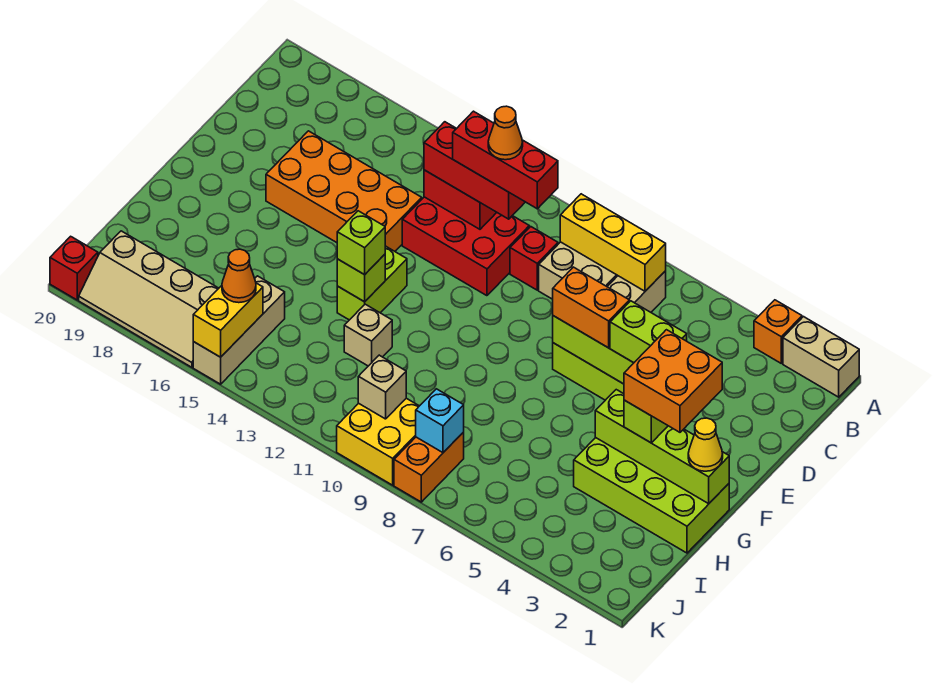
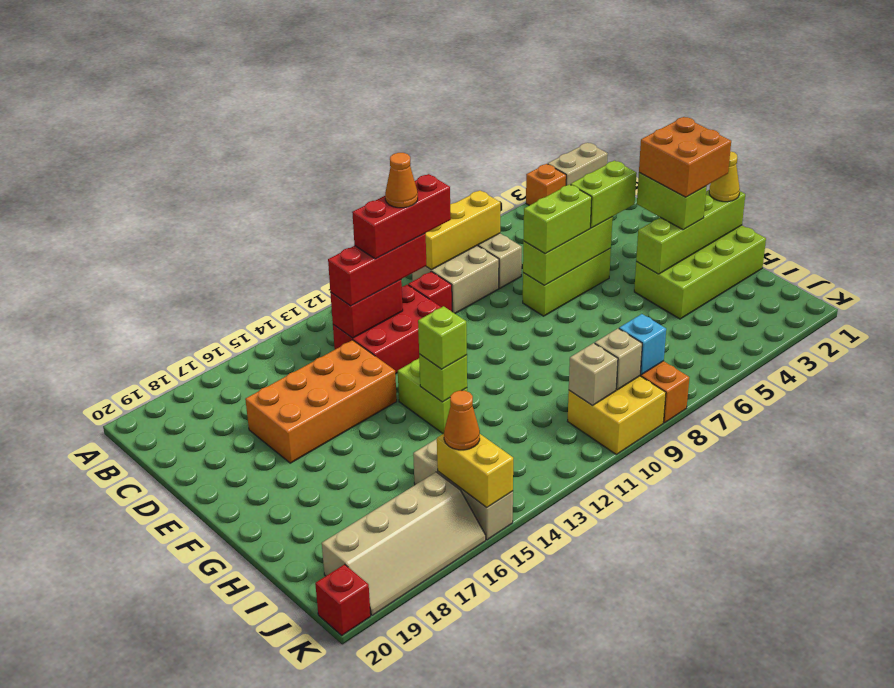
orange 1x2 brick [553,267,629,348] -> lime 1x2 brick [523,184,592,254]
tan 1x1 brick [344,304,392,366] -> tan 1x1 brick moved to [595,329,642,390]

